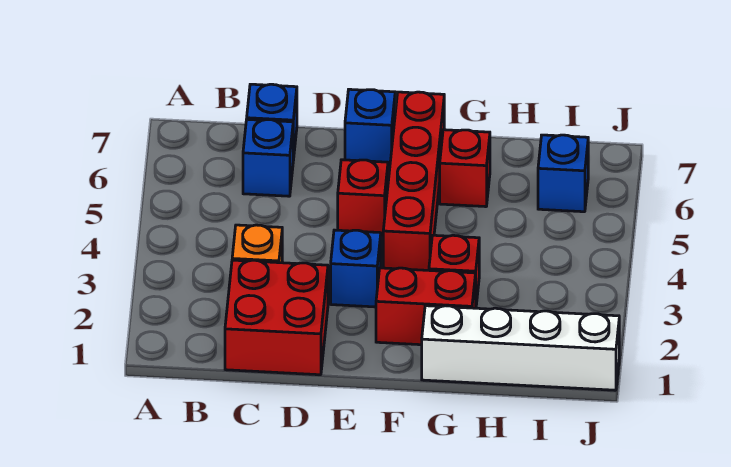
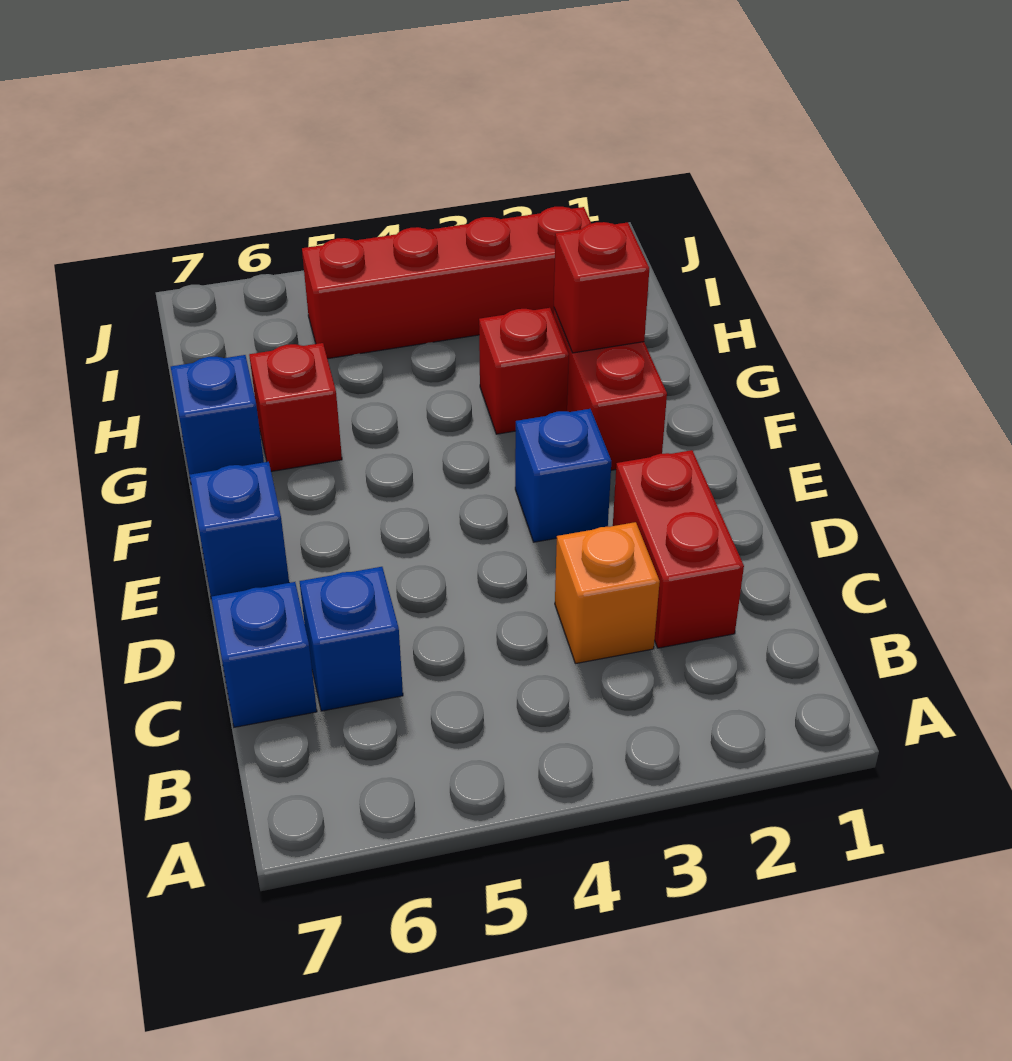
red 2x2 brick [225,260,328,375] -> red 1x2 brick [613,450,744,648]
red 1x1 brick [338,160,388,237] -> red 1x1 brick moved to [554,222,649,353]
red 1x4 brick [383,92,444,270] -> red 1x4 brick moved to [302,207,591,359]
white 1x4 brick [422,306,619,390] -> none
blue 1x1 brick [538,135,588,212] -> blue 1x1 brick moved to [171,355,264,481]

